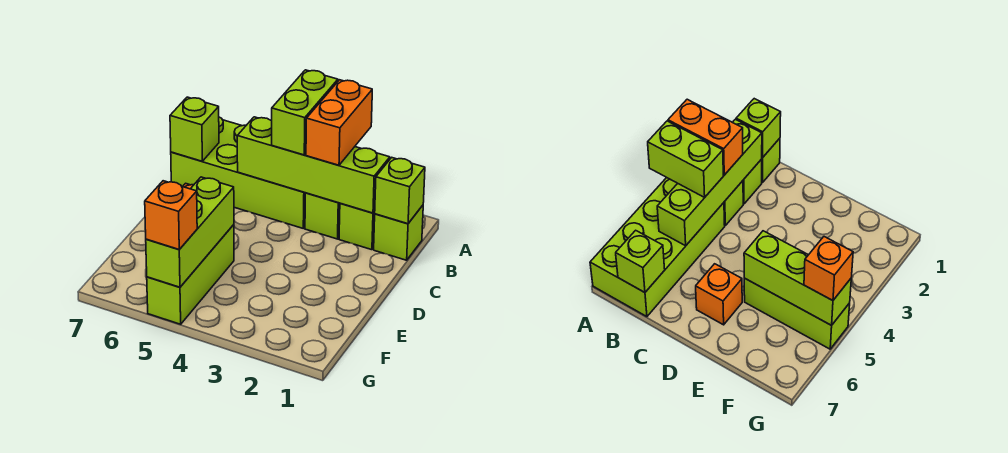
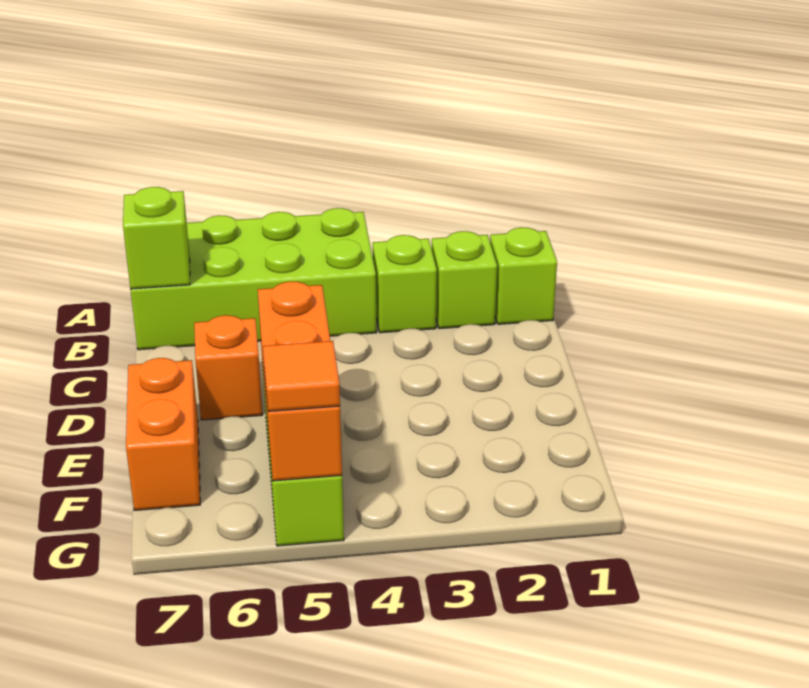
orange 1x2 brick [306,80,372,165] -> orange 1x2 brick moved to [126,358,200,510]
lime 1x2 brick [272,70,338,155] -> none
lime 1x1 brick [374,157,425,224] -> none
lime 1x4 brick [237,117,390,213] -> none
lime 1x3 brick [146,177,234,287] -> orange 1x3 brick [258,281,342,481]
orange 1x1 brick [145,181,197,249] -> orange 1x1 tile [263,341,340,411]

